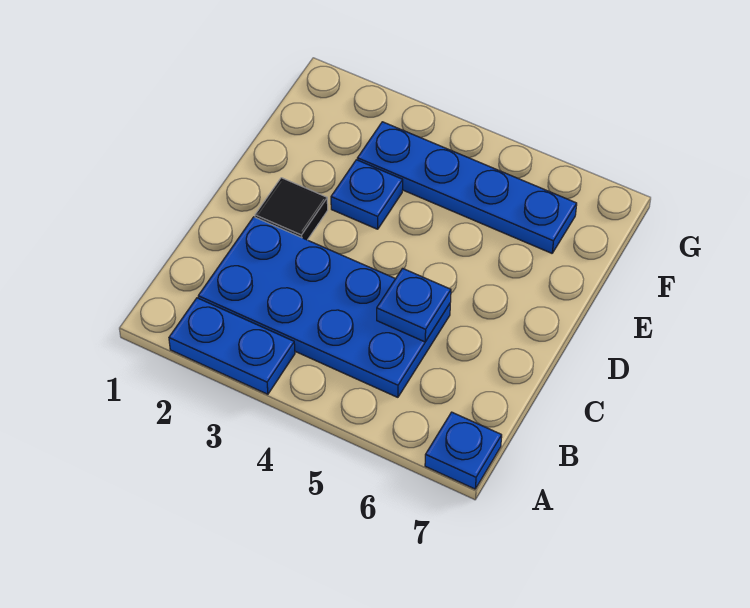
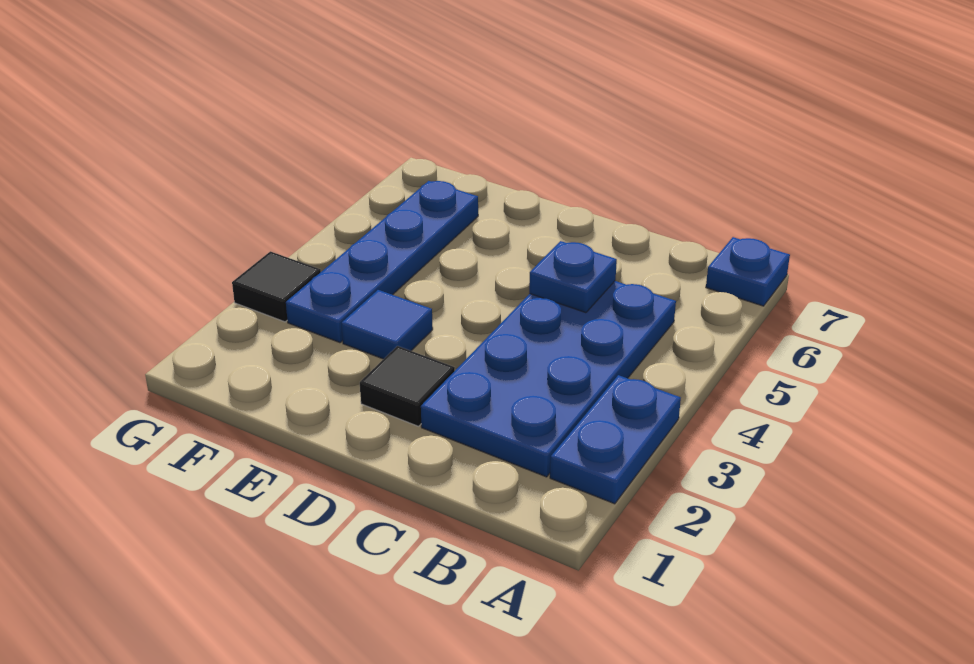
blue 1x1 plate [331,160,403,229] -> blue 1x1 tile [342,290,433,359]
none -> black 1x1 tile [232,251,321,322]

